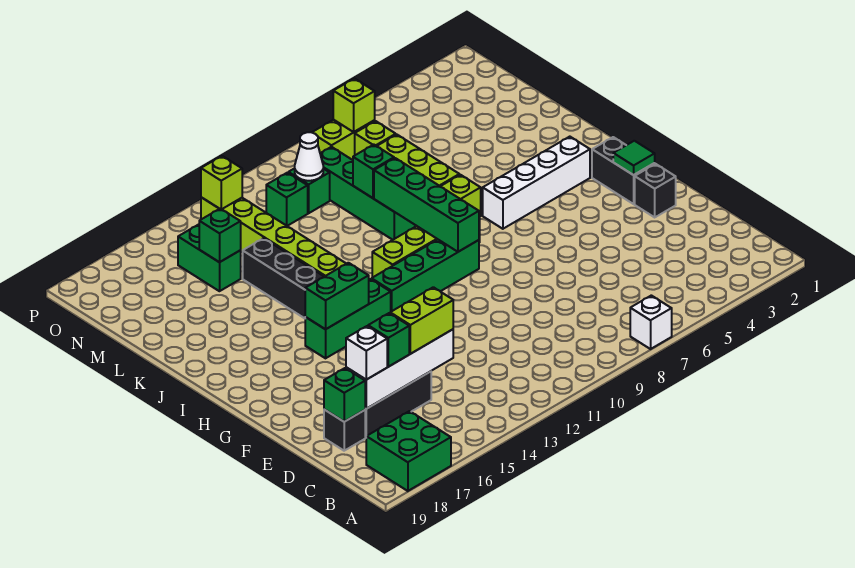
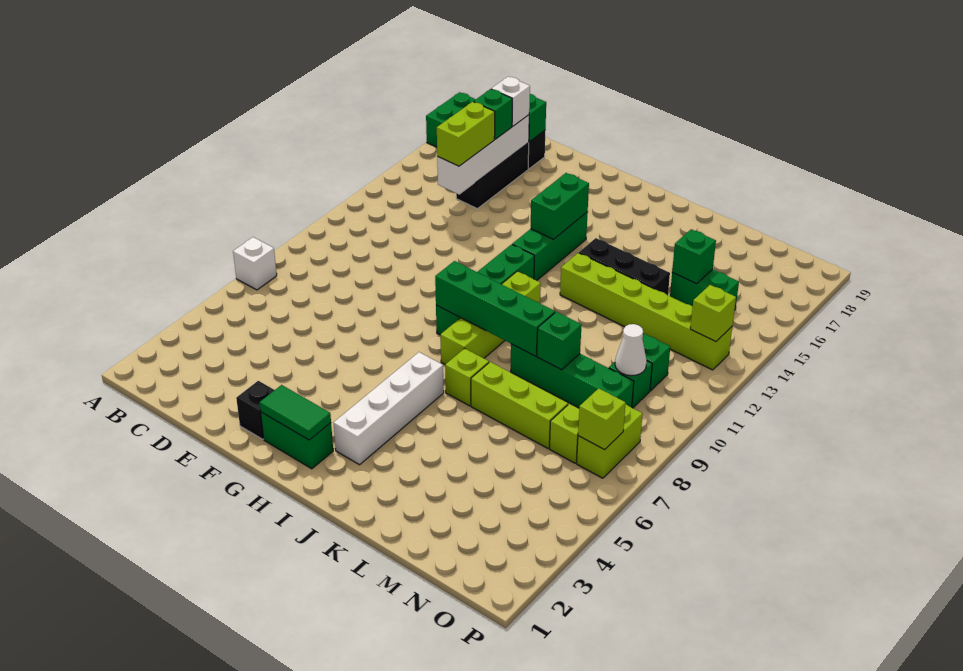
black 1x2 brick [592,137,655,204] -> green 1x2 brick [261,412,333,469]
green 1x1 tile [613,141,655,175] -> green 1x2 tile [260,385,331,440]

